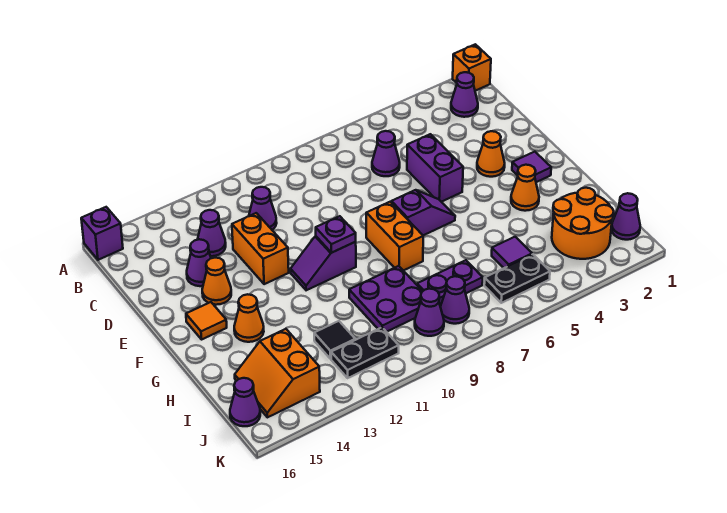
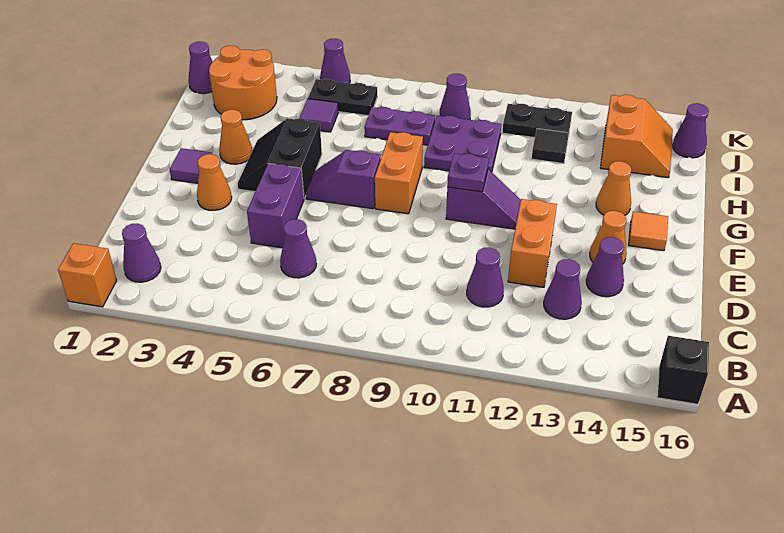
purple 1x1 brick [81,207,123,260] -> black 1x1 brick [657,336,709,404]
none -> black 2x2 slope [237,118,322,198]
purple 1x1 cone [441,276,469,324] -> purple 1x1 cone moved to [320,39,350,83]

